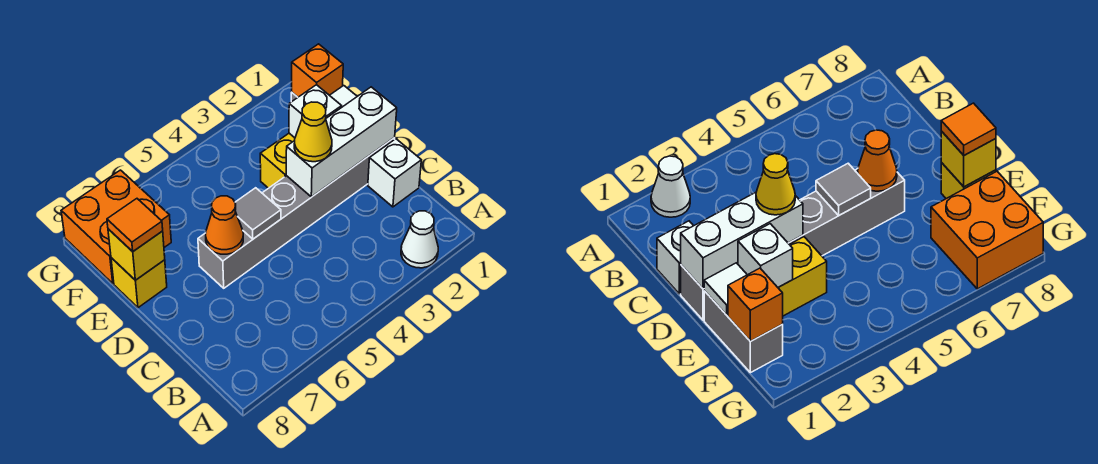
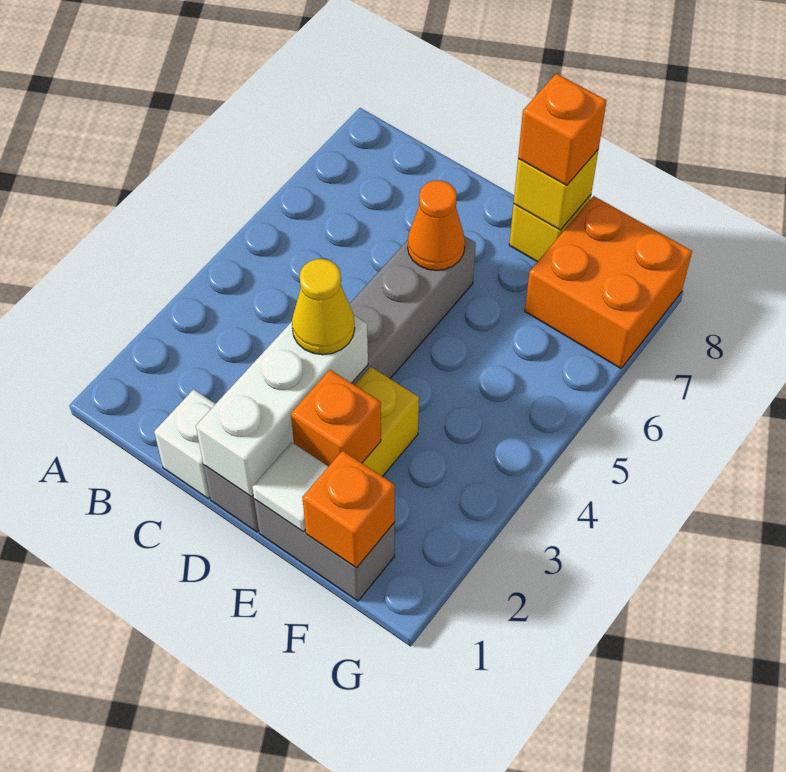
white 1x1 cone [401,211,438,268] -> none
grey 1x1 tile [235,188,281,239] -> none
white 1x1 brick [289,85,342,138] -> orange 1x1 brick [291,370,381,466]
orange 1x1 tile [107,199,163,252] -> orange 1x1 brick [518,73,607,185]

